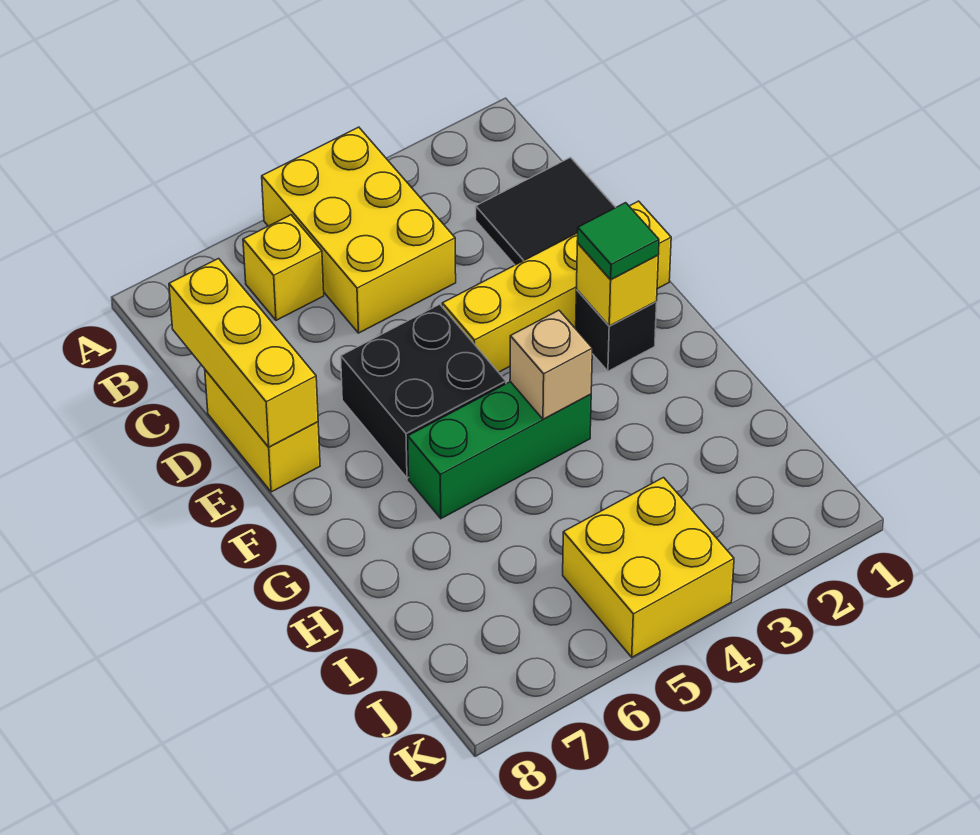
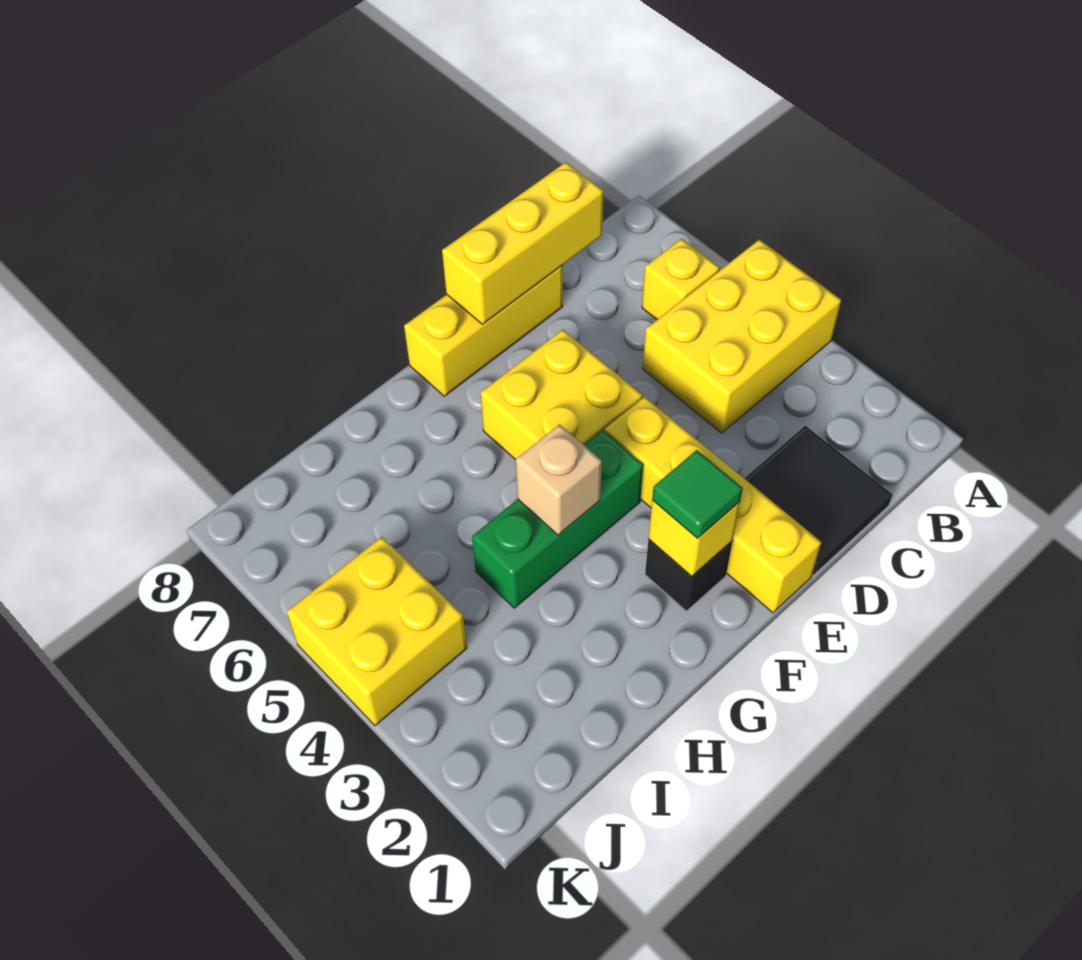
yellow 1x2 brick [205,370,320,492] -> yellow 1x3 brick [404,266,563,396]
black 2x2 brick [341,304,506,478] -> yellow 2x2 brick [481,330,642,460]
green 1x3 brick [408,382,591,518] -> green 1x3 brick turned to [472,430,643,608]

